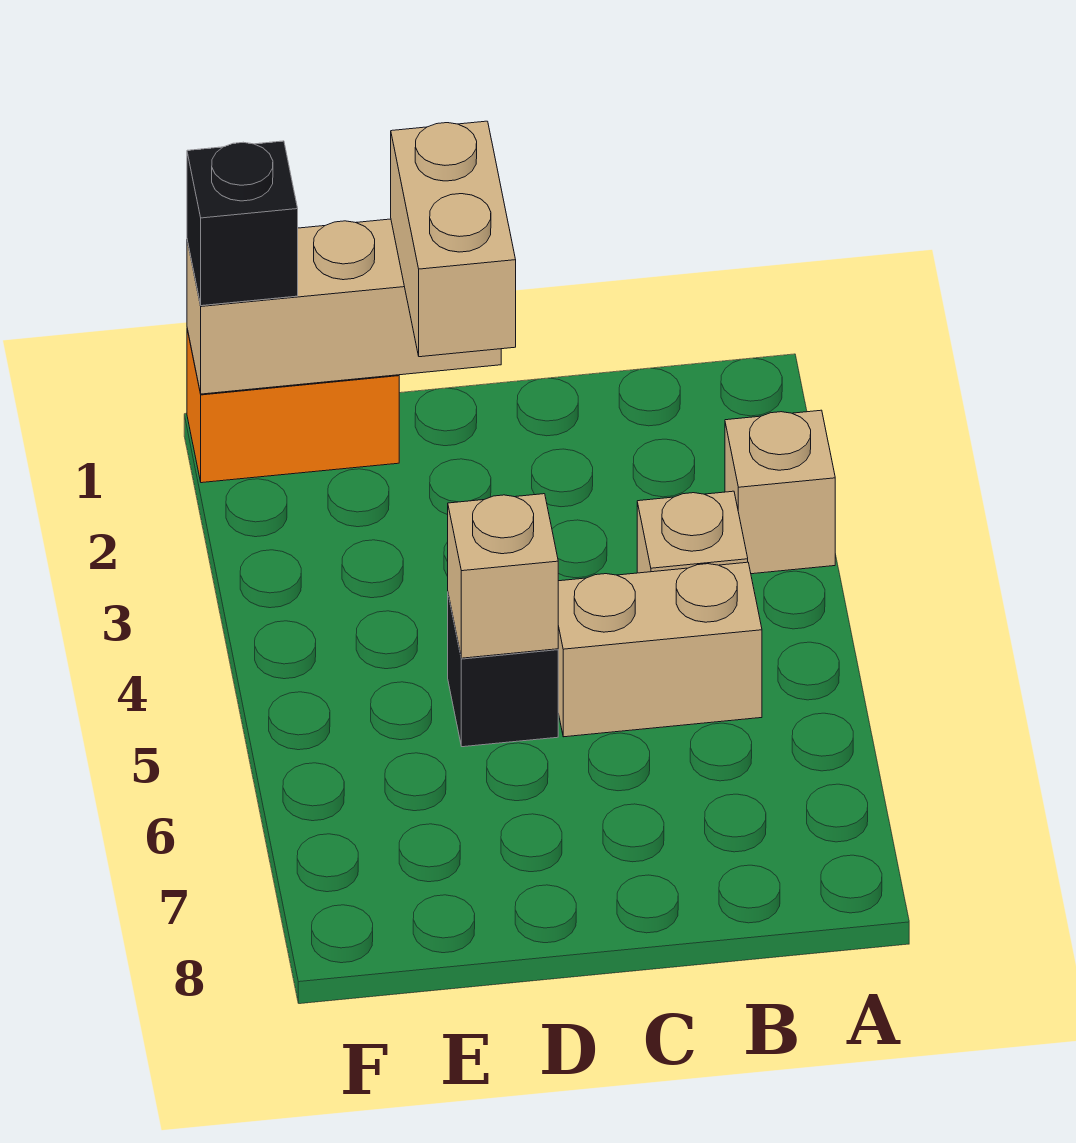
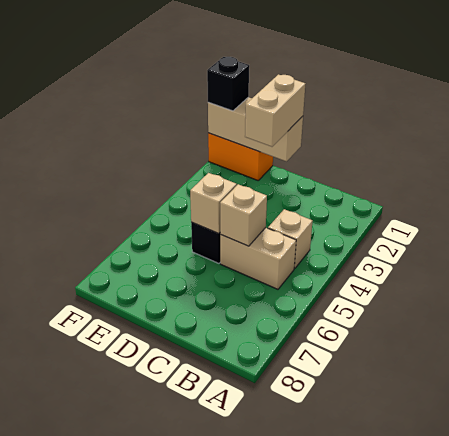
tan 1x1 brick [725,410,835,574] -> tan 1x1 brick moved to [220,184,267,246]

